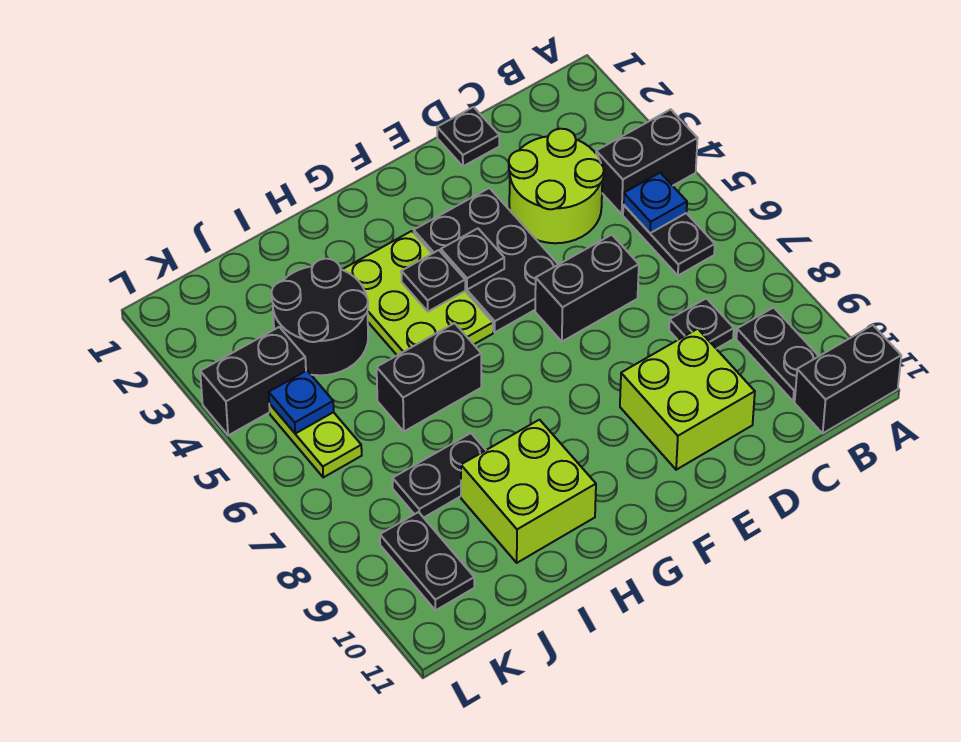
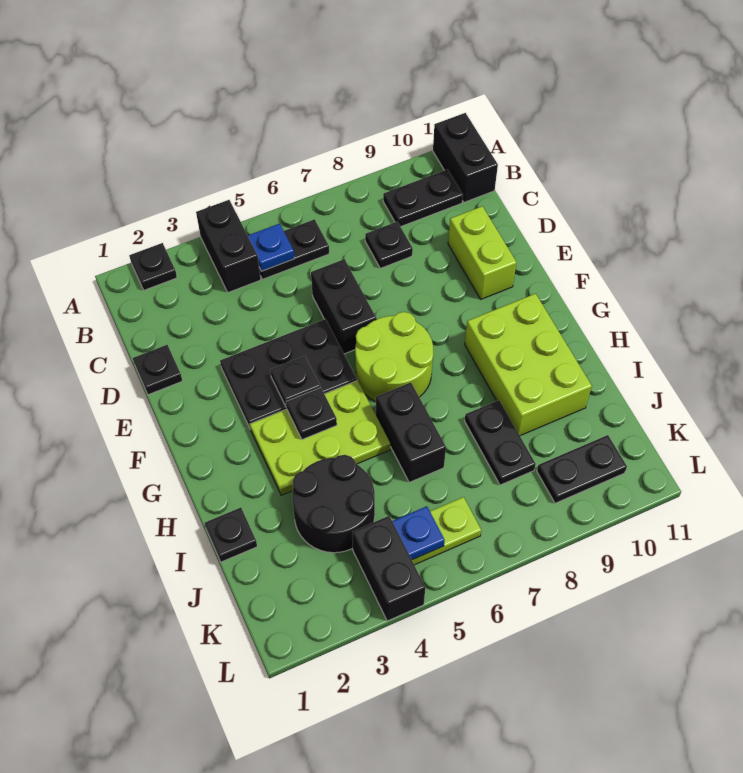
none -> black 1x1 plate [129,243,177,290]
lime 2x2 round brick [509,129,604,243] -> lime 2x2 round brick moved to [355,312,433,402]
lime 2x2 brick [620,329,755,470] -> lime 1x2 brick [448,206,517,299]
lime 2x2 brick [461,420,596,563] -> lime 2x3 brick [465,294,592,436]
none -> black 1x1 plate [205,508,257,562]

